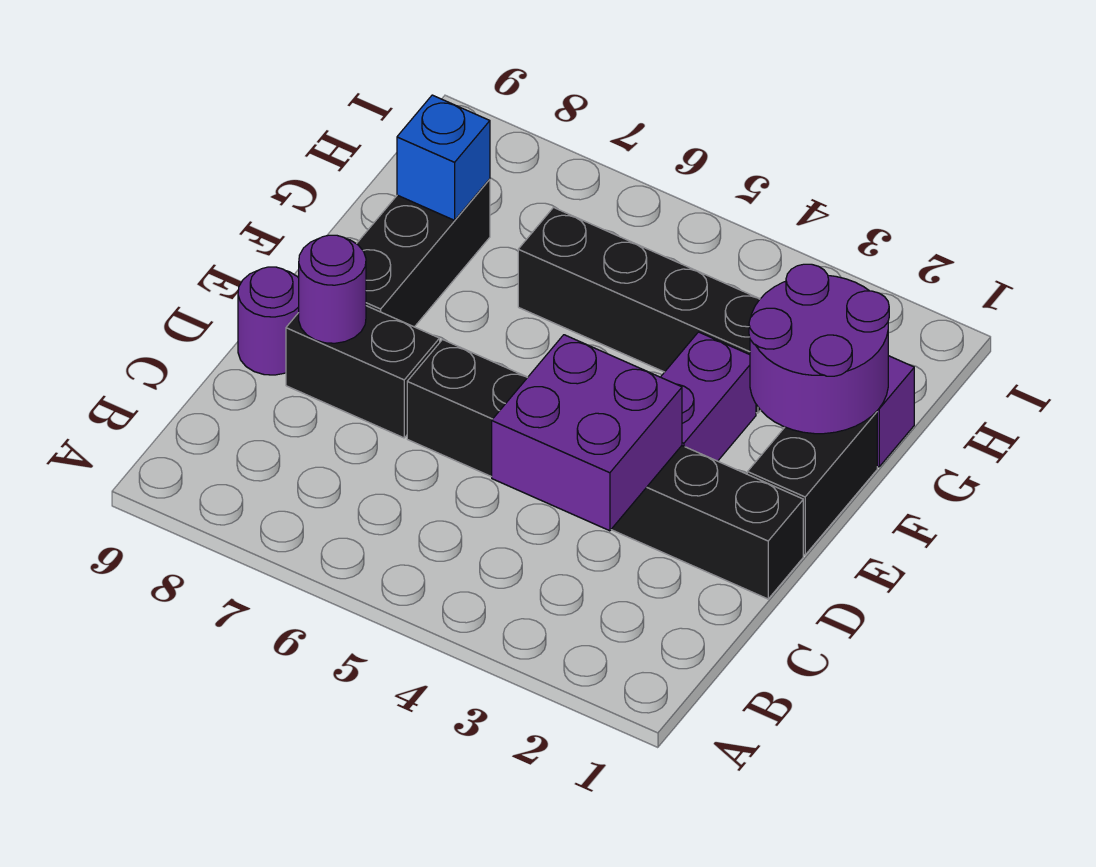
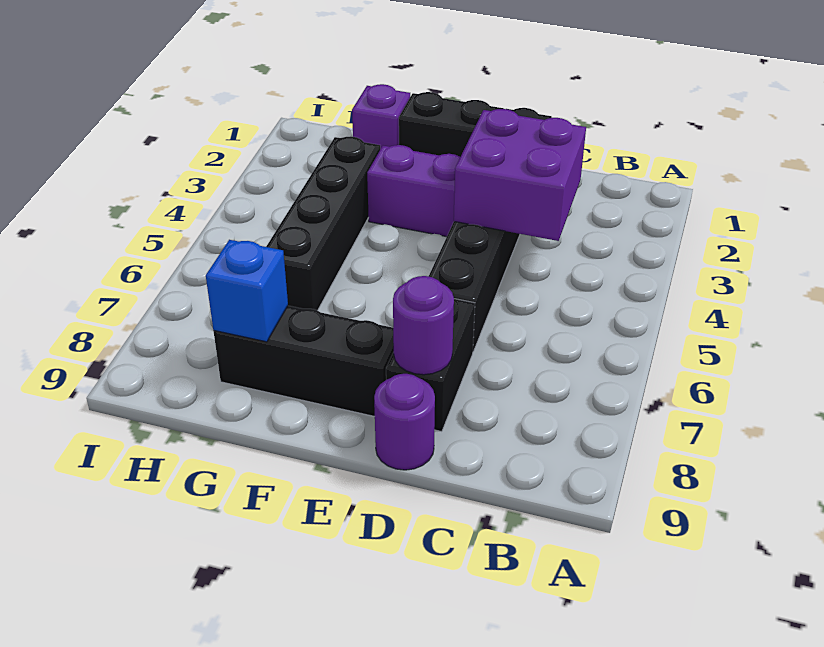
purple 2x2 round brick [749,264,889,434] -> none

